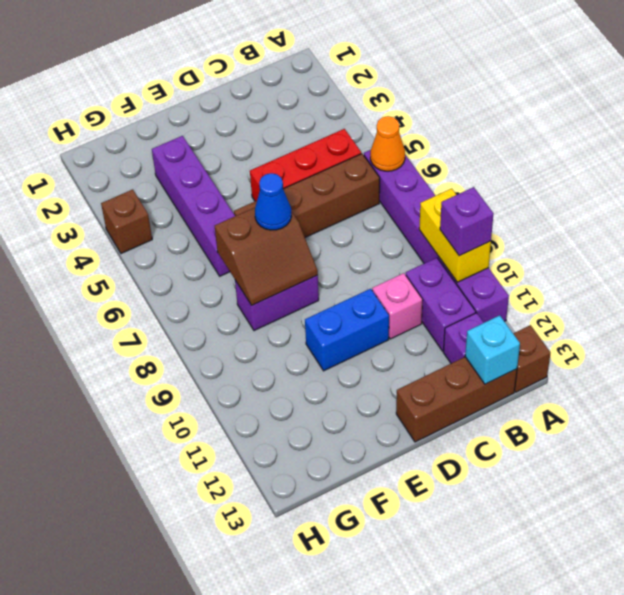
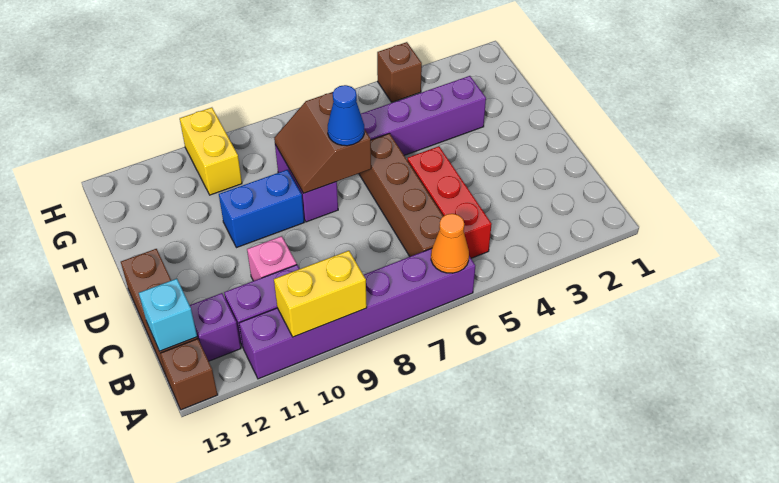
purple 1x1 brick [440,187,494,256] -> none
blue 1x2 brick [305,289,389,371] -> blue 1x2 brick turned to [219,170,304,248]
none -> yellow 1x2 brick [180,108,242,195]

